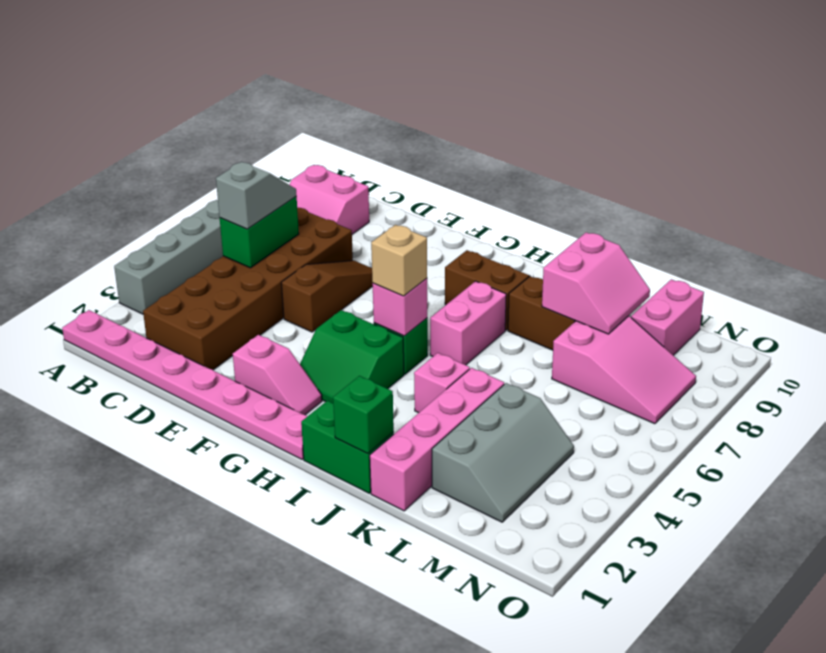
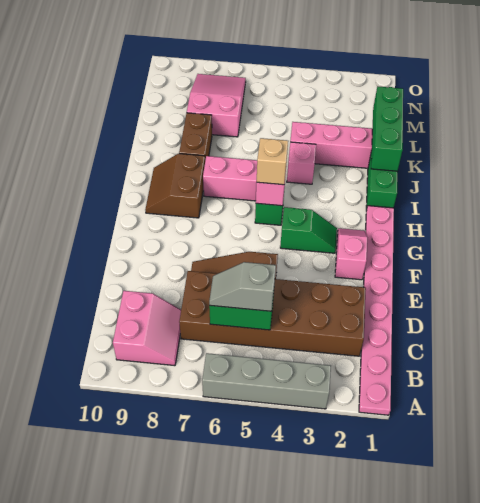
green 2x2 slope [300,310,404,403] -> green 1x2 slope [280,207,337,253]
green 1x1 brick [333,376,394,454] -> green 1x3 brick [371,86,403,171]
pink 2x2 slope [542,232,650,334] -> none
grey 2x3 slope [432,383,574,522] -> none
pink 1x2 brick [631,279,704,355] -> none

